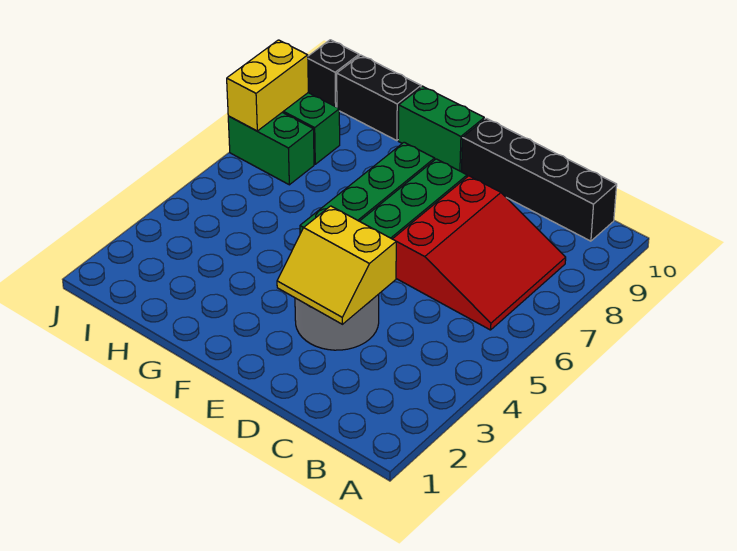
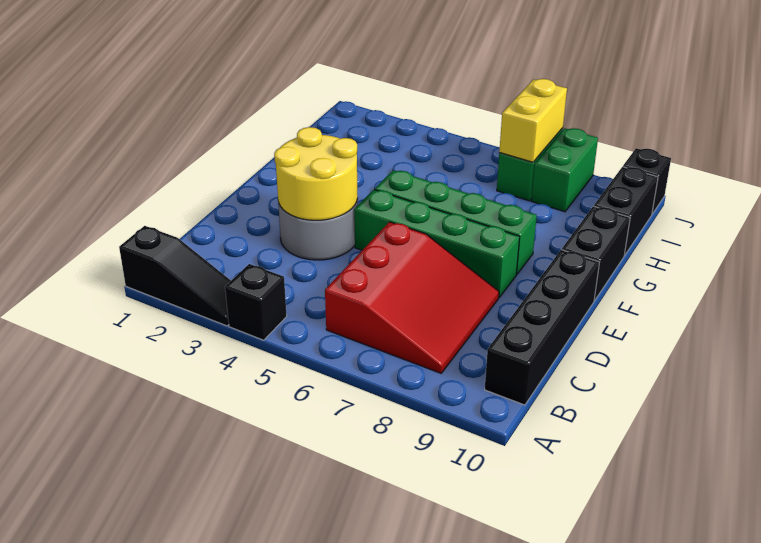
none -> black 1x3 slope [119,226,231,326]
none -> black 1x1 brick [225,264,287,340]
red 3x3 slope [393,176,566,330] -> red 3x3 slope turned to [325,222,499,373]
yellow 2x2 slope [277,206,396,324] -> yellow 2x2 round brick [274,127,358,220]
green 1x2 brick [398,86,484,171] -> black 1x2 brick [562,206,630,301]
yellow 1x2 brick [227,40,308,131] -> yellow 1x2 brick turned to [499,79,567,162]

